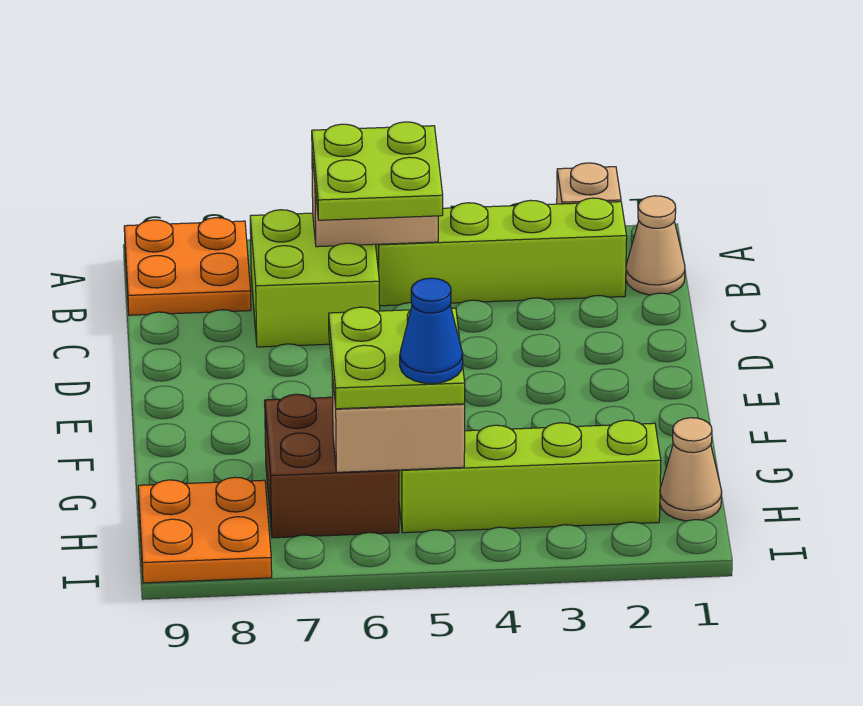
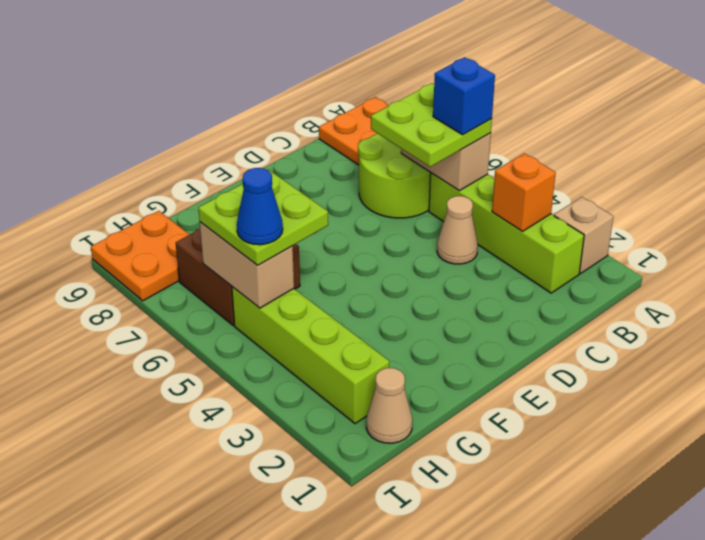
tan 1x1 cone [626,196,685,295] -> tan 1x1 cone moved to [437,196,478,264]
none -> orange 1x1 brick [492,153,556,231]
none -> blue 1x1 brick [433,57,495,135]
lime 2x2 brick [250,210,380,347] -> lime 2x2 round brick [358,134,431,218]

